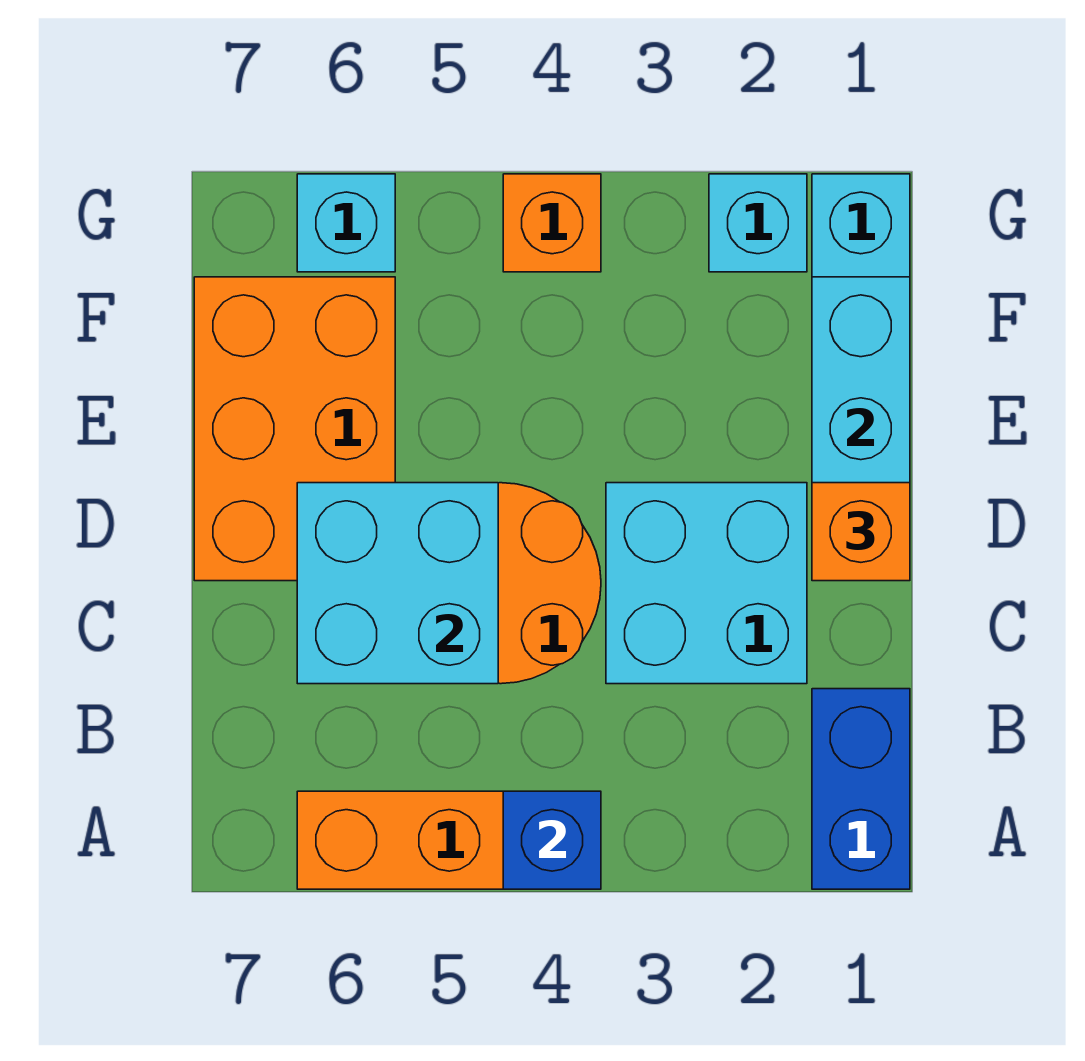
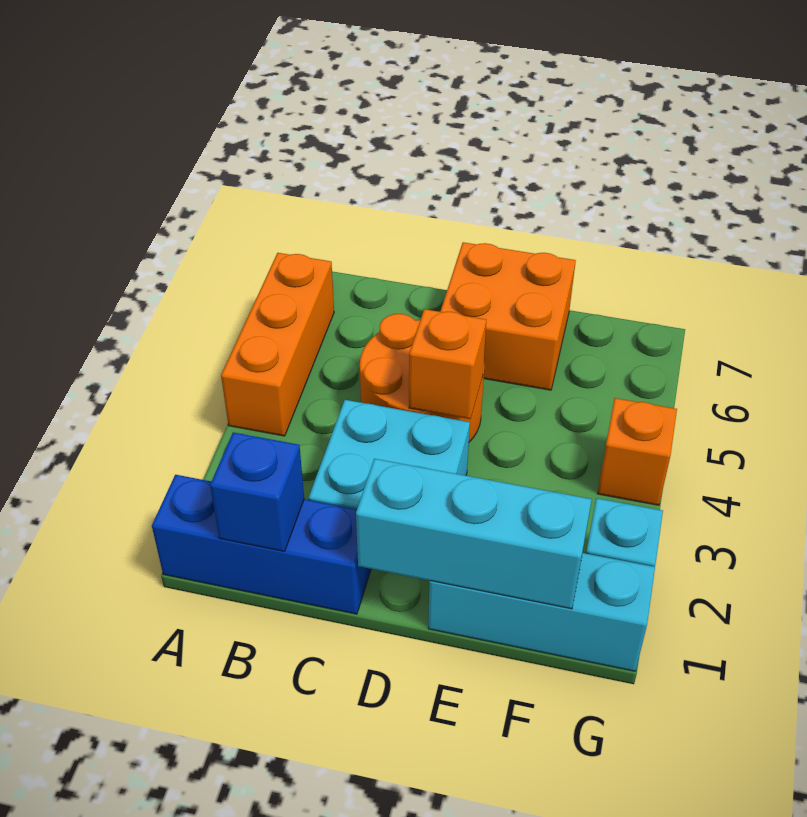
blue 1x2 brick [812,689,910,889] -> blue 1x3 brick [152,475,371,614]
blue 1x1 brick [503,791,601,889] -> blue 1x1 brick moved to [210,432,304,551]
cyan 2x2 brick [297,483,498,684] -> none
orange 1x1 brick [812,483,910,581] -> orange 1x1 brick moved to [409,309,486,419]
orange 2x3 brick [194,277,395,581] -> orange 2x2 brick [440,242,576,390]
cyan 1x1 brick [297,174,395,272] -> none

